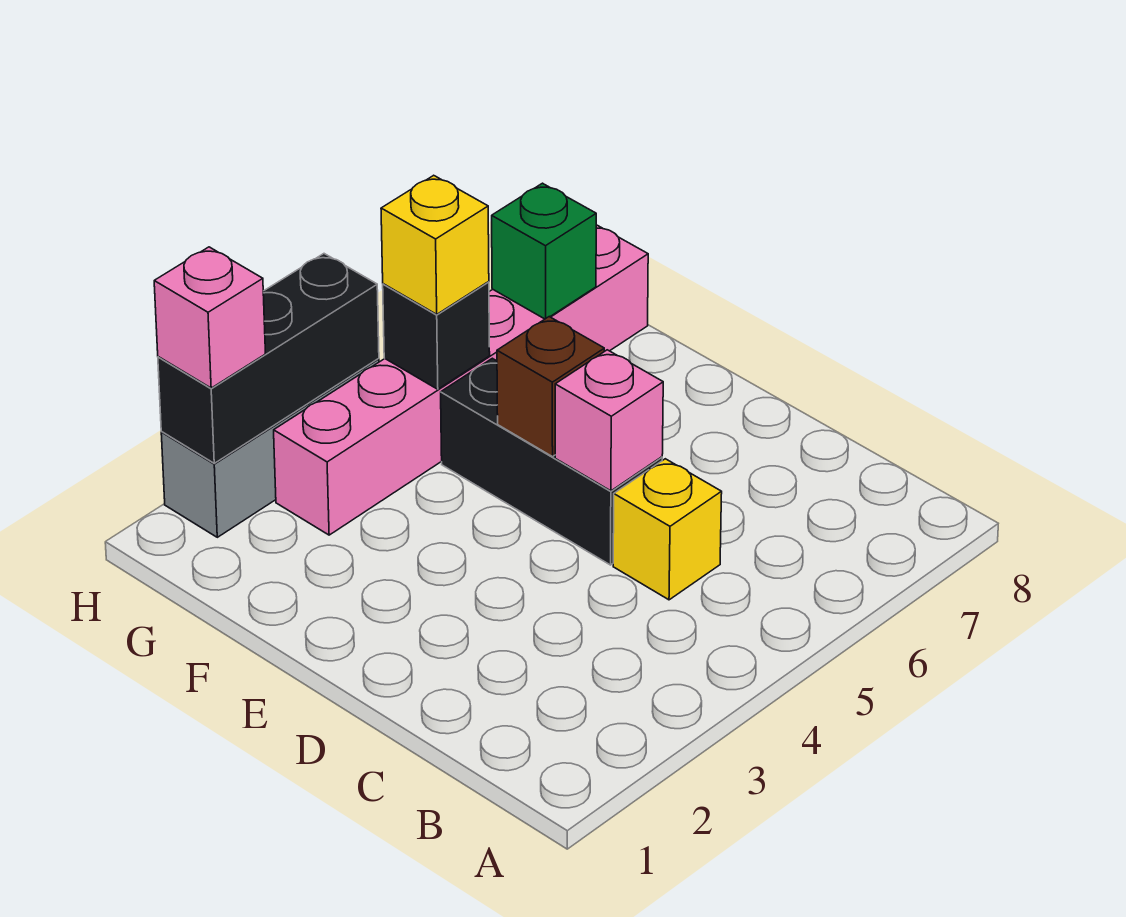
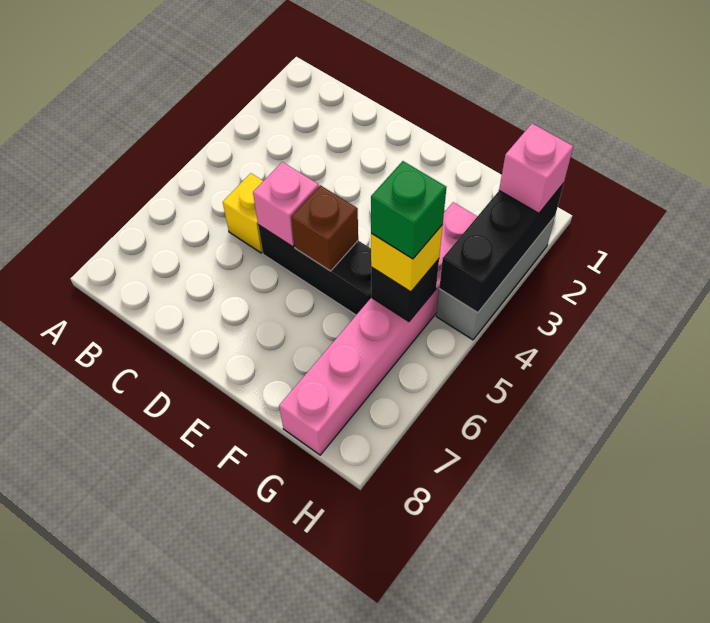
green 1x1 brick [492,183,596,319] -> green 1x1 brick moved to [371,161,446,259]

